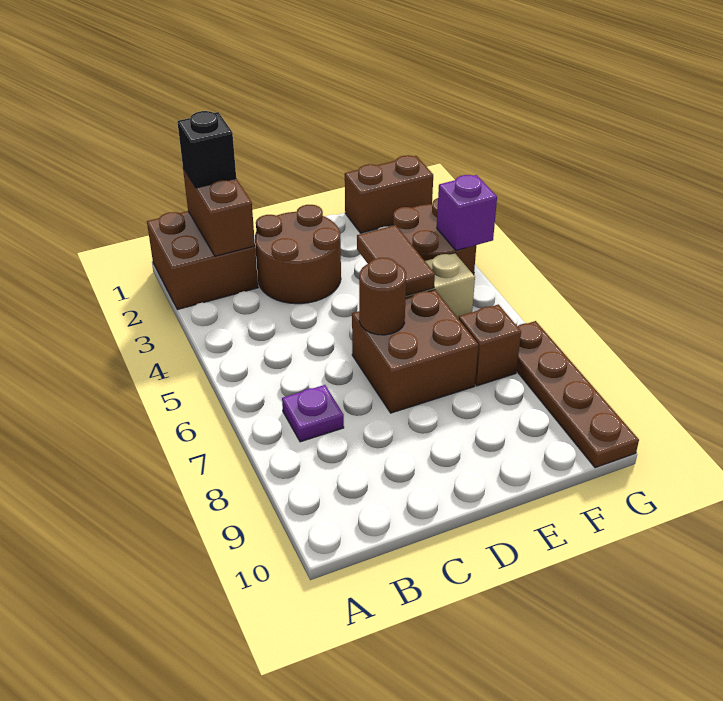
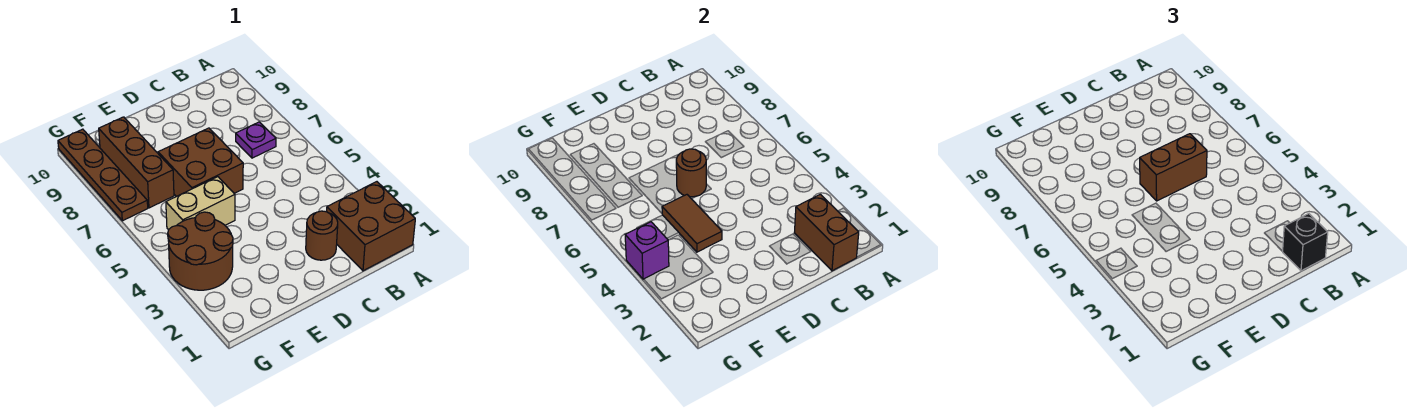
brown 2x2 round brick [255,205,341,304] -> brown 1x1 round brick [306,211,338,260]
brown 1x2 brick [345,155,433,233] -> brown 1x2 brick moved to [1140,134,1207,201]
brown 1x1 brick [459,305,521,386] -> brown 1x3 brick [99,117,174,208]

